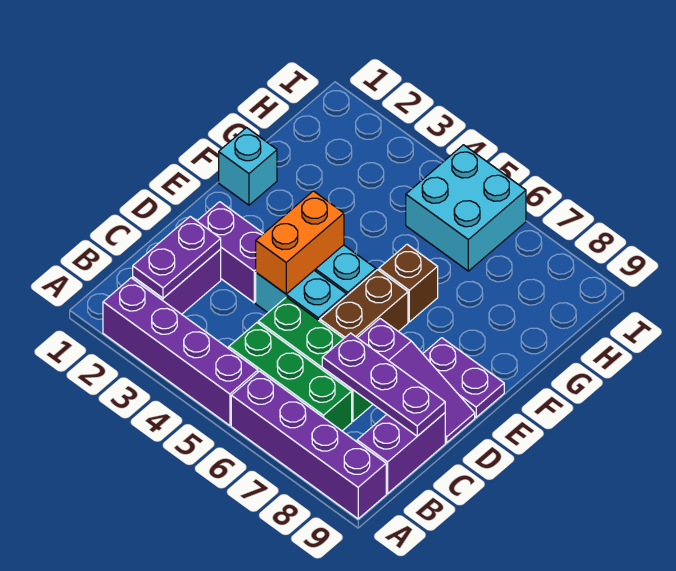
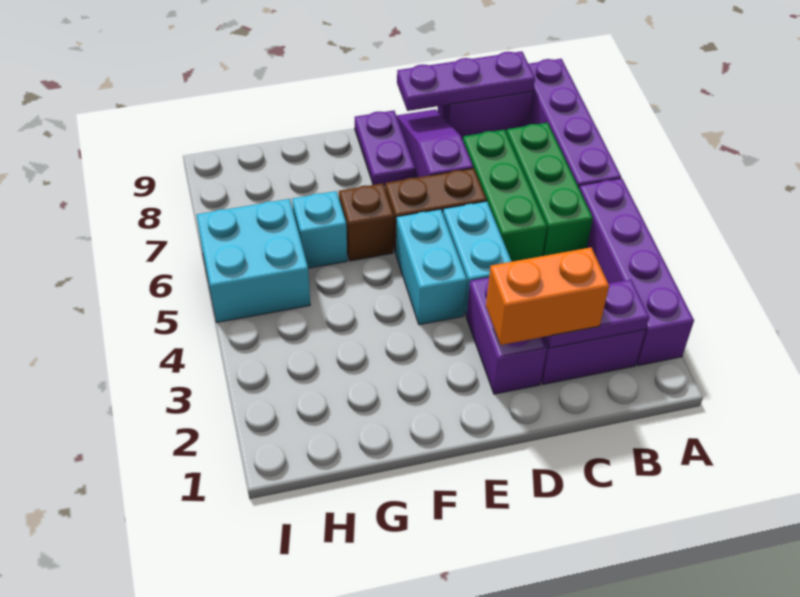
purple 1x3 plate [322,333,445,436] -> purple 1x3 plate turned to [397,51,535,111]
orange 1x2 brick [256,191,344,294] -> orange 1x2 brick moved to [486,247,609,345]
cyan 1x1 brick [219,128,277,205] -> cyan 1x1 brick moved to [292,191,347,268]

